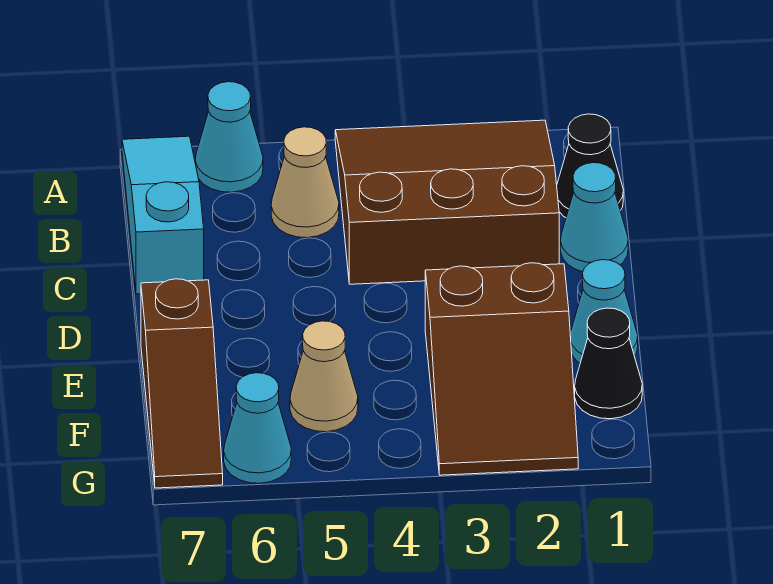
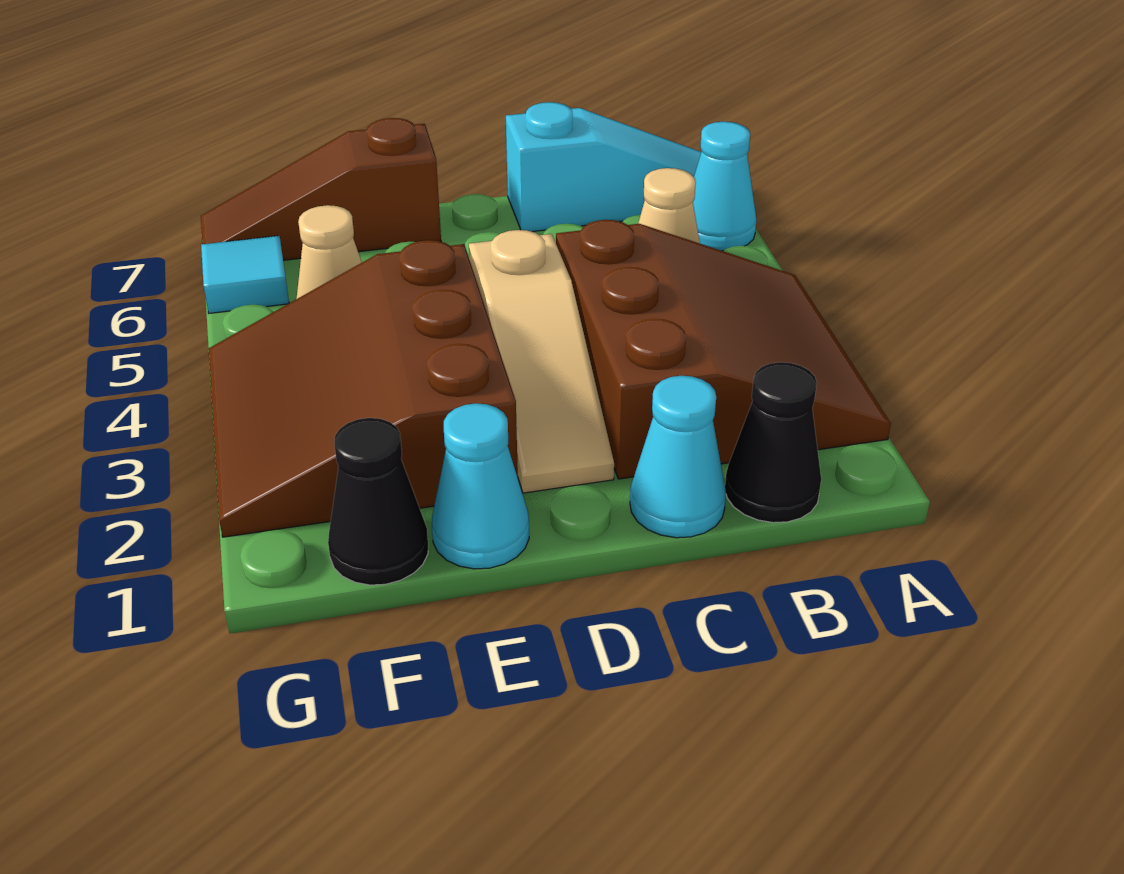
none -> tan 1x3 slope [469,230,614,493]
brown 2x3 slope [425,263,578,475] -> brown 3x3 slope [209,240,518,537]
cyan 1x1 cone [224,373,291,483] -> cyan 1x1 tile [201,236,289,313]

